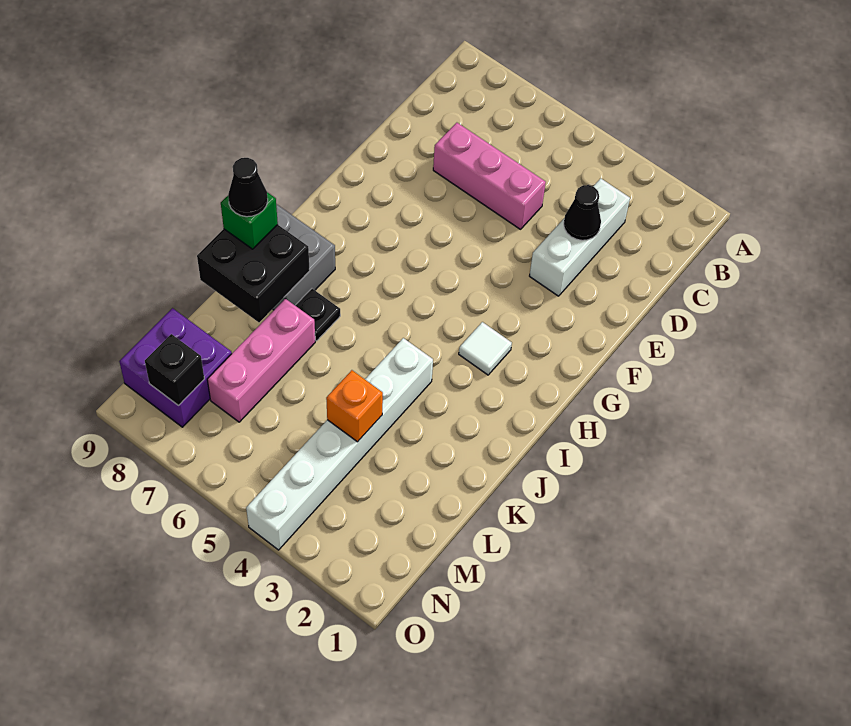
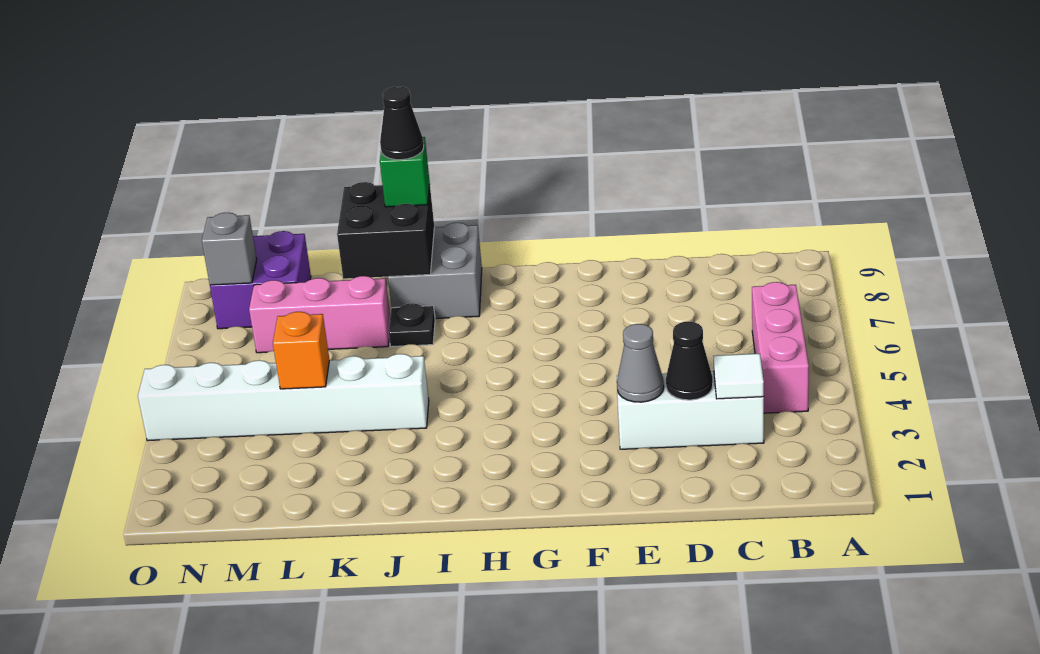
pink 1x3 brick [433,123,546,229] -> pink 1x3 brick moved to [752,282,809,413]
none -> grey 1x1 cone [617,324,664,402]
white 1x1 tile [459,322,512,375] -> white 1x1 tile moved to [713,354,764,399]
black 1x1 brick [145,334,204,406] -> grey 1x1 brick [202,213,257,285]

